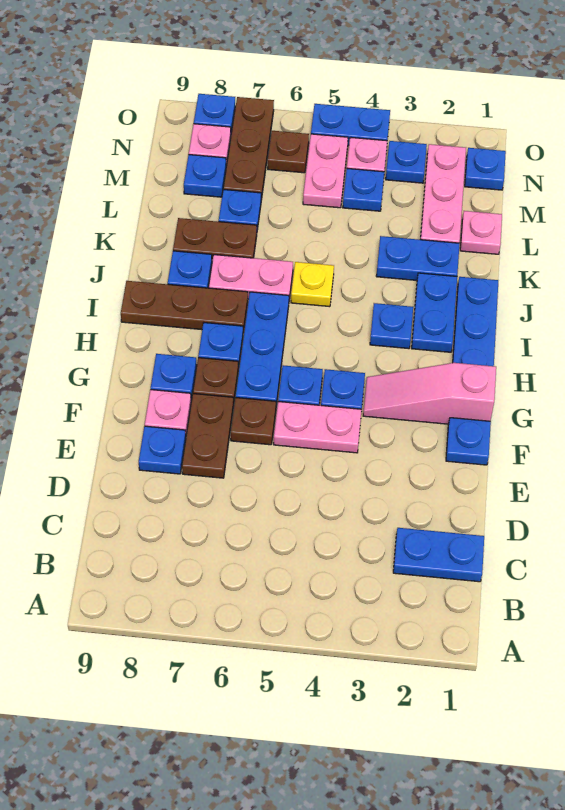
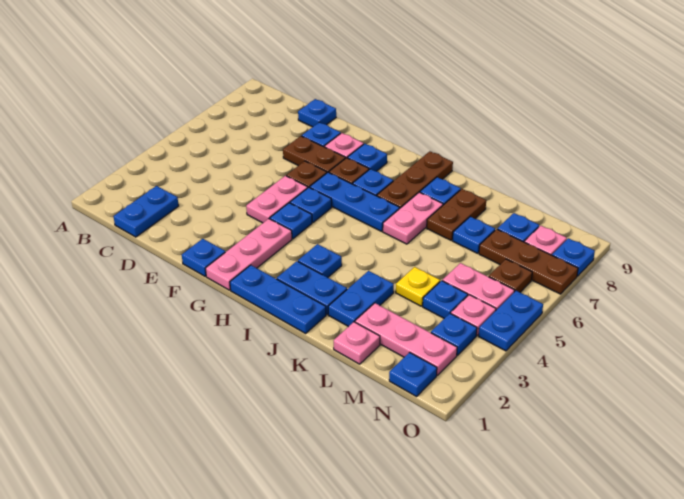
none -> blue 1x1 plate [298,99,336,127]
pink 1x3 slope [363,363,496,424] -> pink 1x3 plate [205,219,292,290]
yellow 1x1 plate [291,262,334,307] -> yellow 1x1 plate moved to [396,267,440,306]

